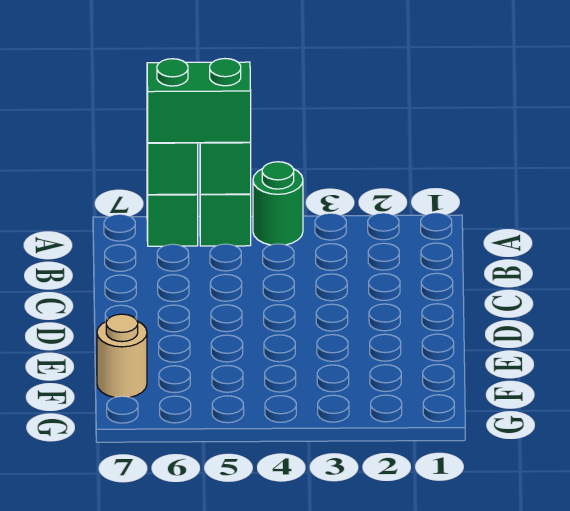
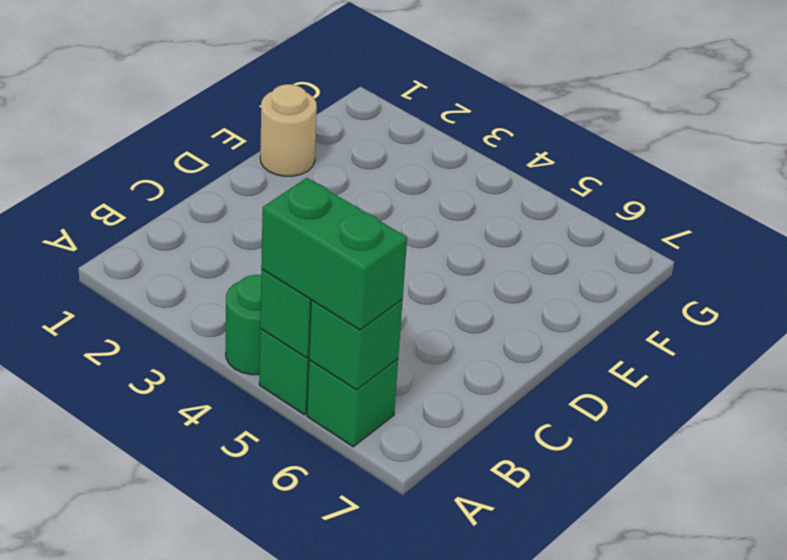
tan 1x1 round brick [97,314,147,398] -> tan 1x1 round brick moved to [260,84,317,176]

